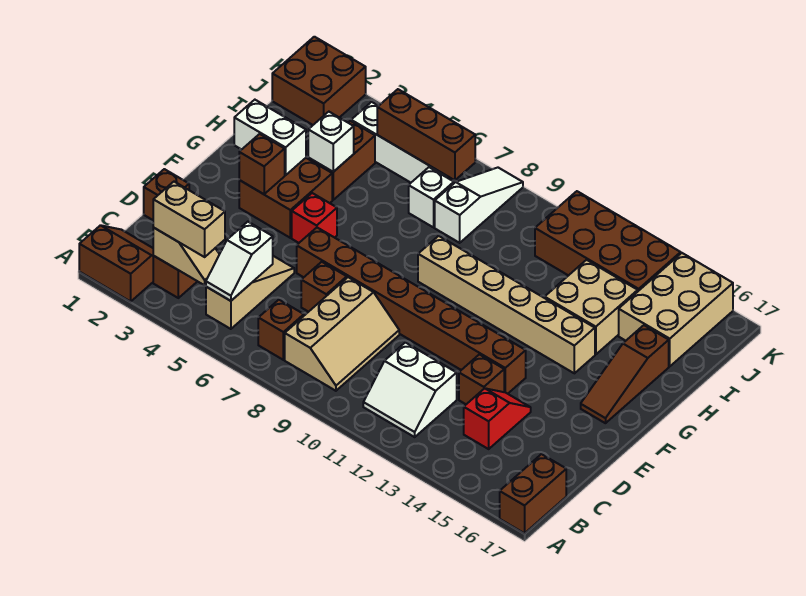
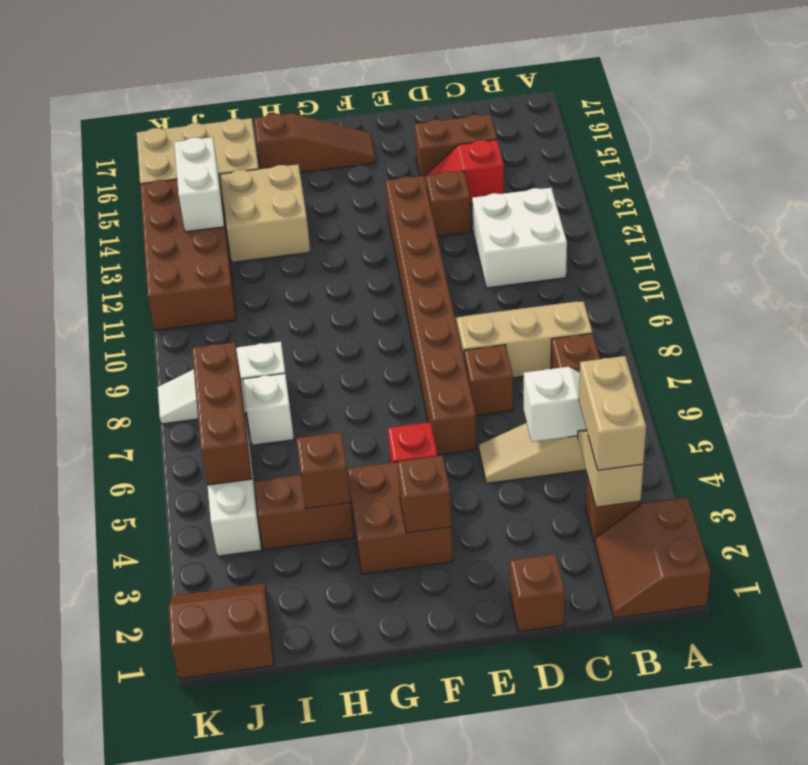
brown 1x2 brick [500,454,566,533] -> brown 1x2 brick moved to [414,115,497,176]
white 2x2 slope [363,342,457,437] -> white 2x2 brick [472,188,567,288]
white 1x2 brick [234,100,306,175] -> white 1x2 brick moved to [174,137,224,232]
tan 1x6 brick [418,236,595,373] -> none
white 1x1 brick [308,112,354,172] -> brown 1x1 brick [296,432,350,509]
brown 2x2 brick [272,37,366,125] -> brown 2x2 slope [168,583,274,679]

